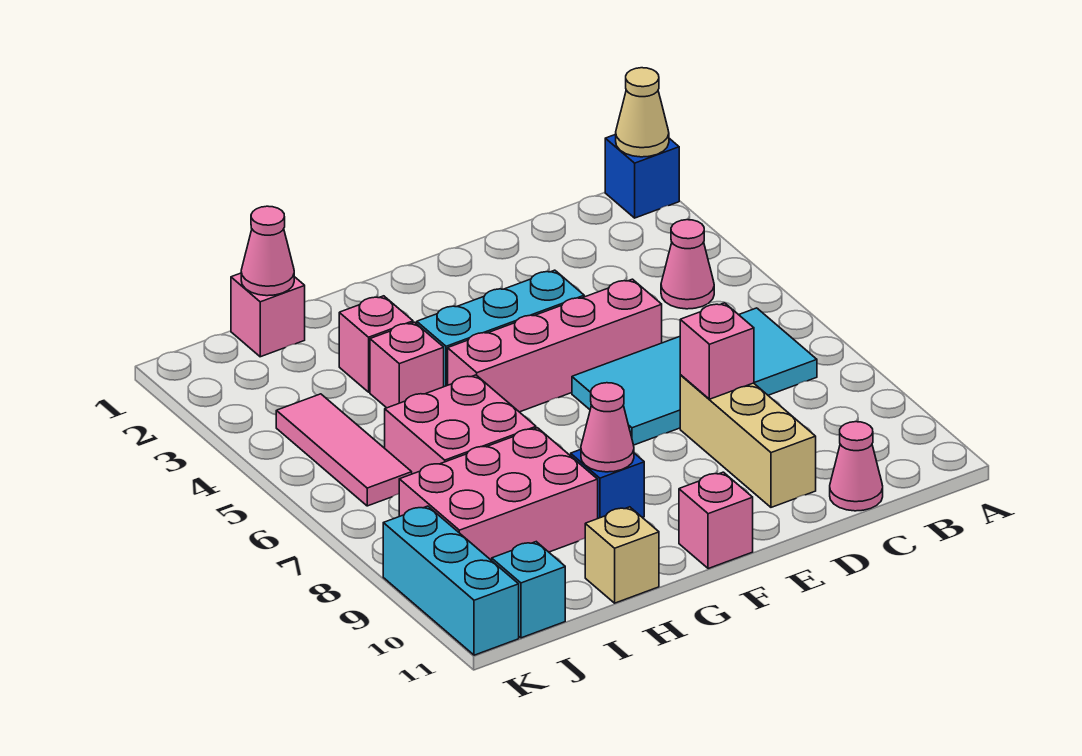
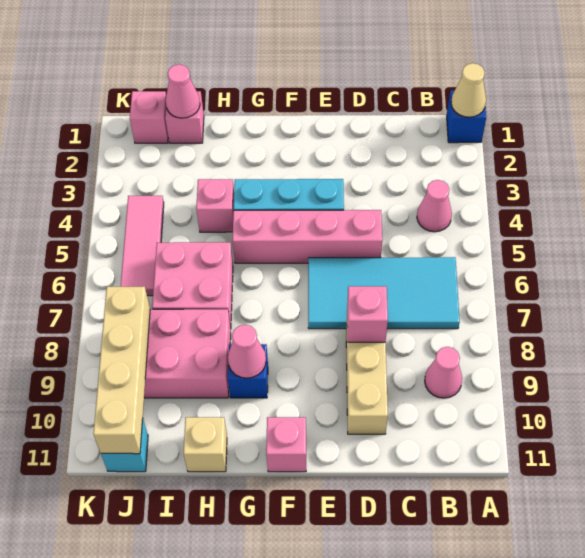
pink 1x1 cone [830,422,883,511] -> pink 1x1 cone moved to [425,347,462,398]
pink 1x1 brick [339,296,413,392] -> pink 1x1 brick moved to [130,91,168,143]
none -> tan 1x4 brick [93,286,150,454]
cyan 1x3 brick [383,506,519,655] -> none

